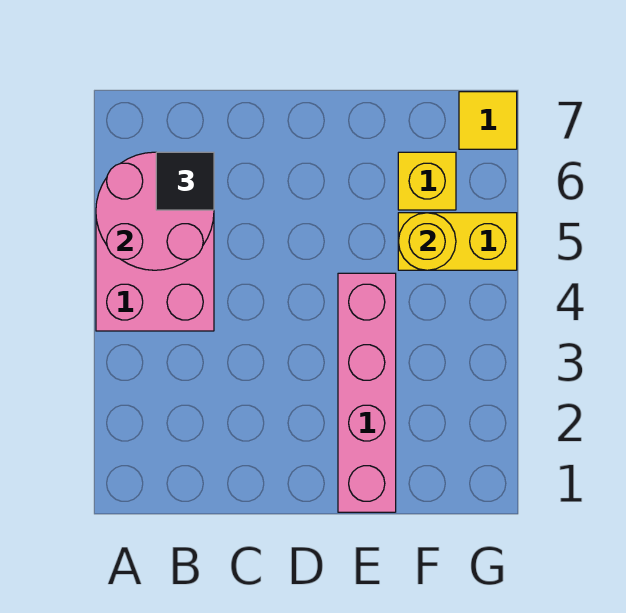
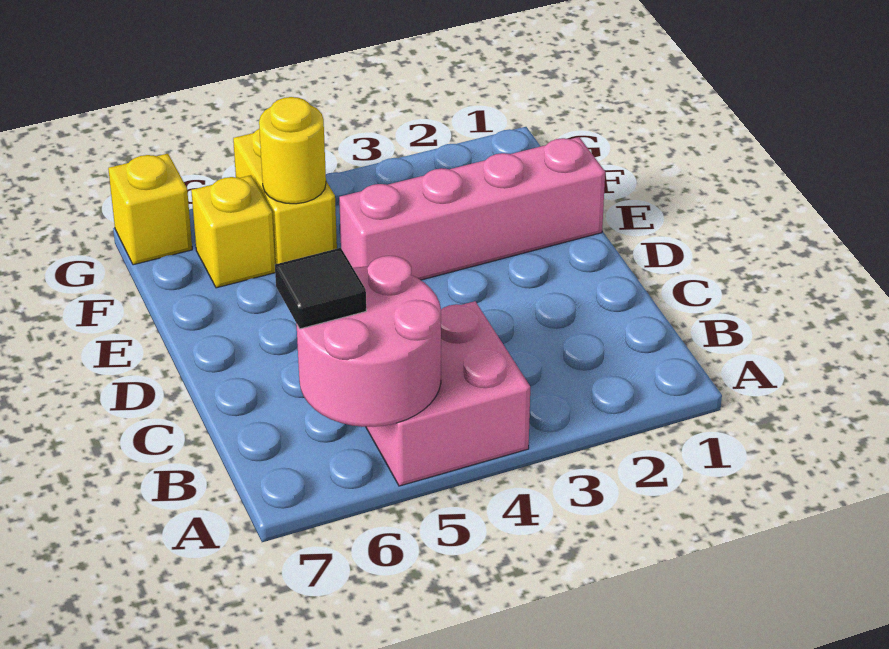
yellow 1x1 tile [459,92,517,149] -> yellow 1x1 brick [108,154,192,265]

